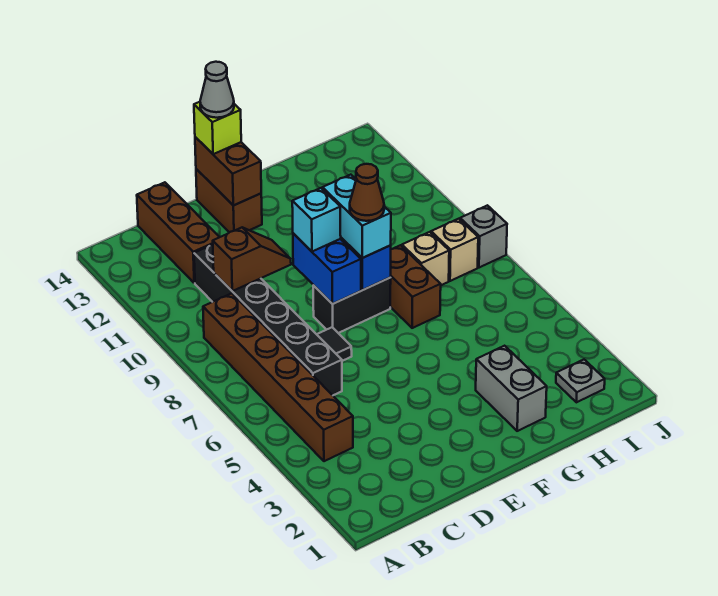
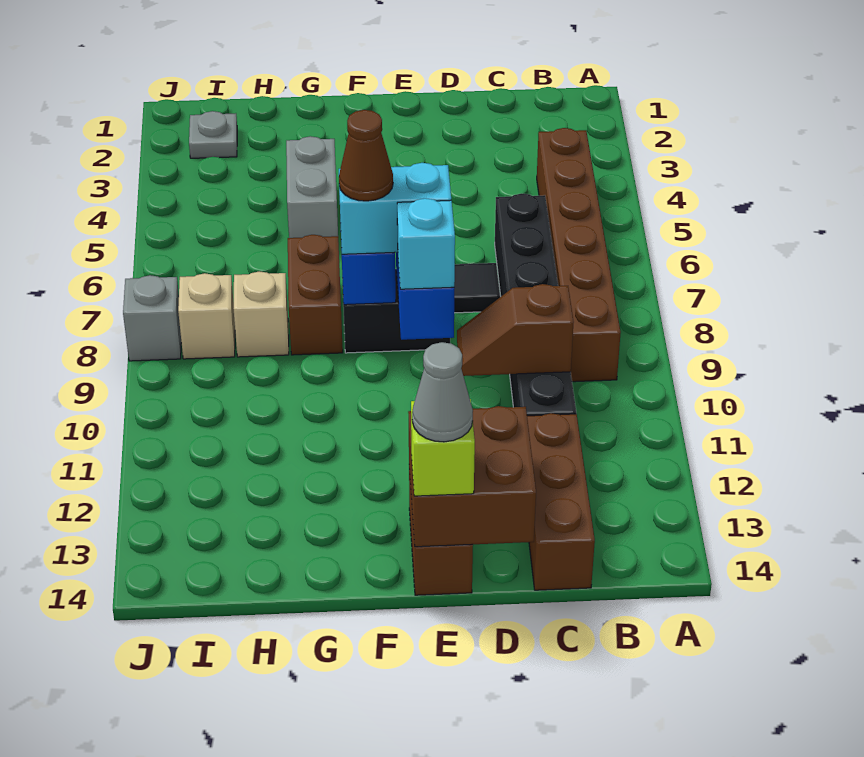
brown 1x2 brick [195,137,261,205] -> brown 2x2 brick [408,406,536,547]
cyan 1x2 brick [322,175,391,258] -> cyan 1x2 brick turned to [339,163,451,254]
grey 1x2 brick [476,346,547,431] -> grey 1x2 brick moved to [286,136,338,238]

